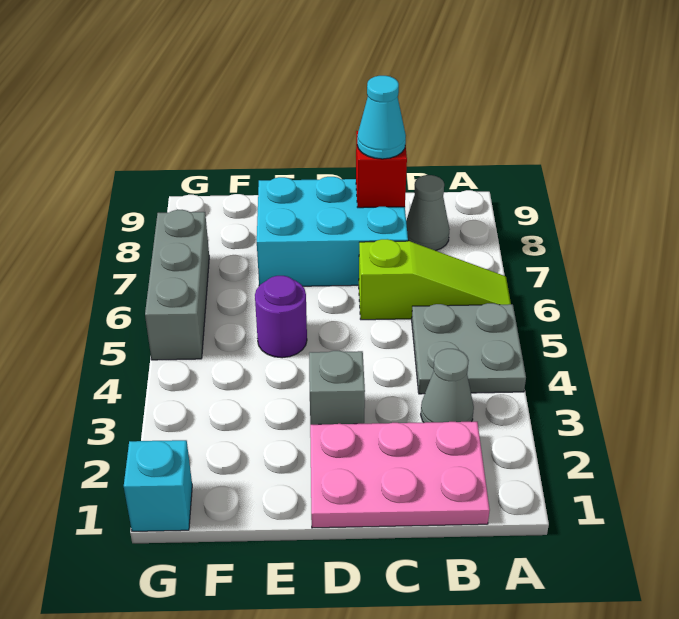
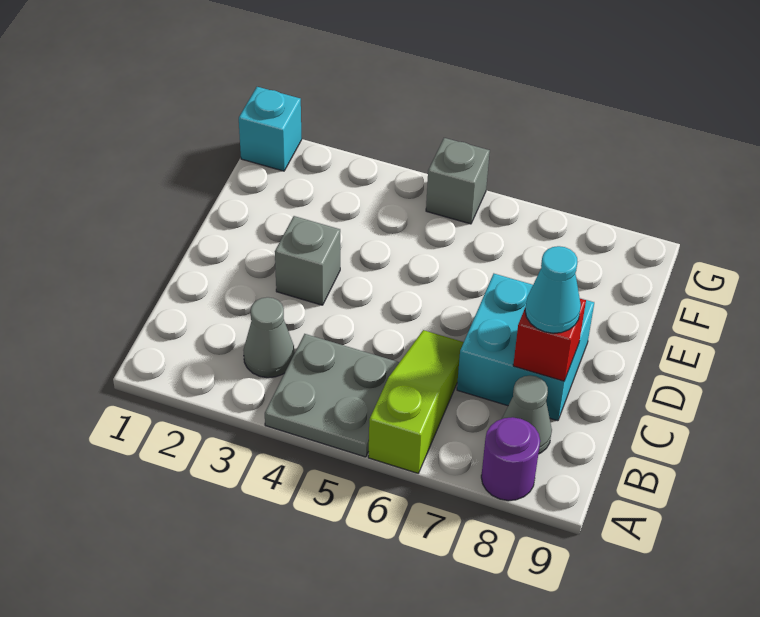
lime 1x3 slope [359,239,511,320] -> lime 1x3 slope turned to [368,330,464,473]
pink 2x3 plate [310,422,490,528] -> none
cyan 2x3 brick [257,177,408,286] -> cyan 2x2 brick [457,274,594,421]
purple 1x1 round brick [255,276,307,358] -> purple 1x1 round brick moved to [481,417,540,501]
grey 1x3 brick [145,210,209,360] -> grey 1x1 brick [426,138,490,224]

